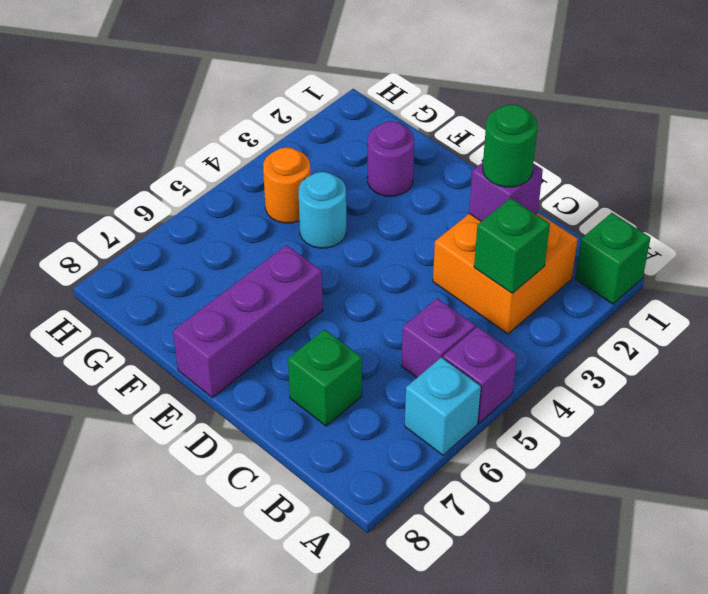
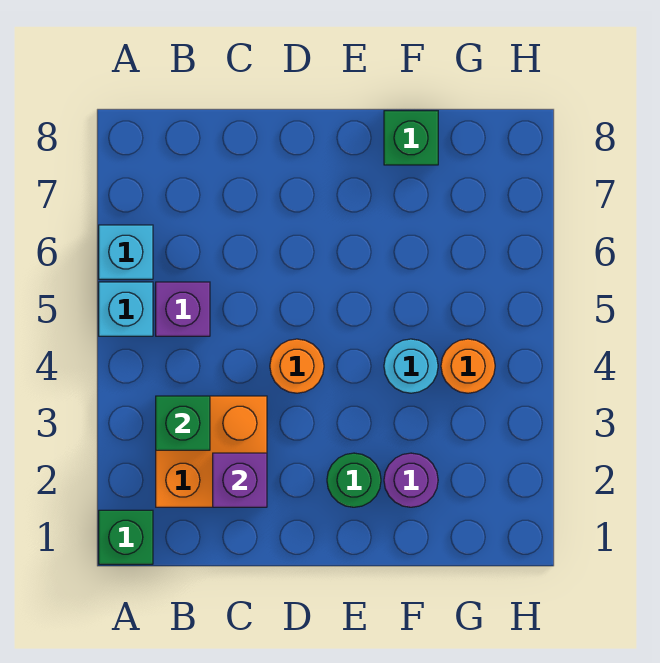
purple 1x1 brick [443,327,517,423] -> cyan 1x1 brick [99,282,153,336]
green 1x1 round brick [483,105,538,187] -> green 1x1 round brick moved to [327,453,381,507]
green 1x1 brick [288,329,362,426] -> green 1x1 brick moved to [384,111,438,165]
none -> orange 1x1 round brick [270,339,324,393]
purple 1x3 brick [173,245,323,398] -> none

